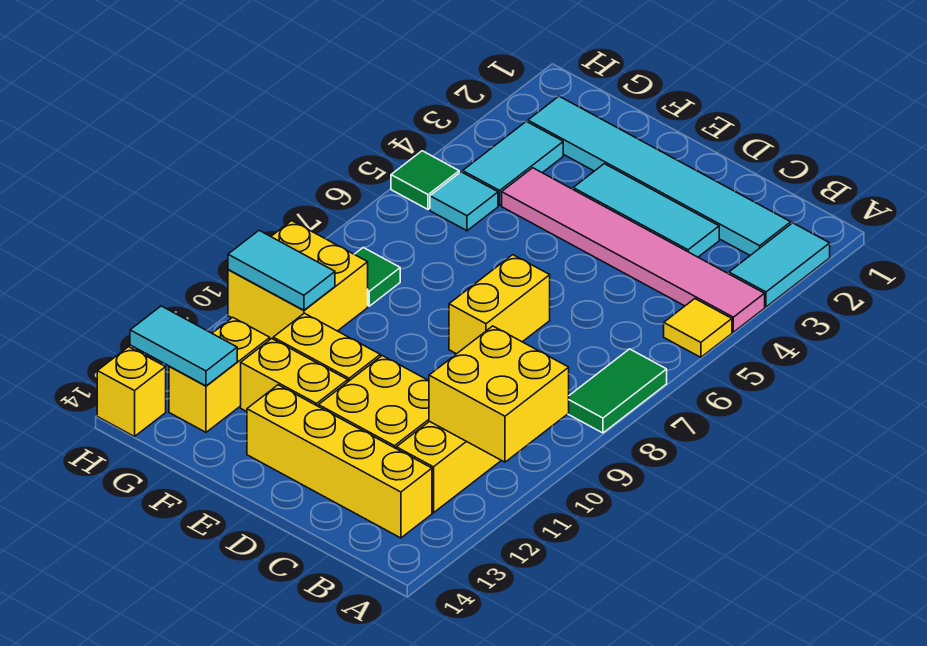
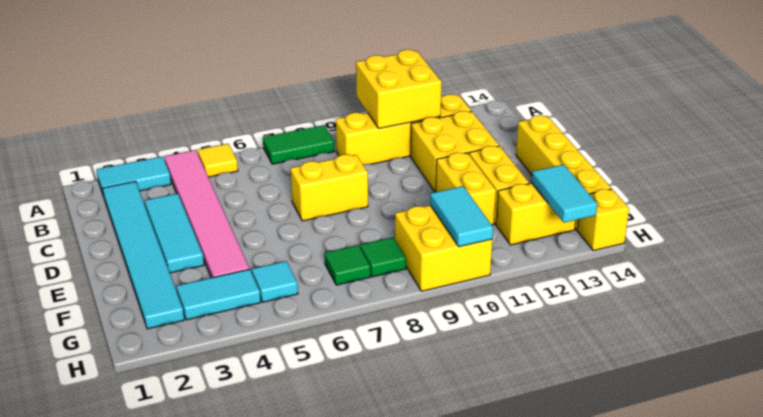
yellow 1x4 brick [247,385,432,538] -> yellow 1x4 brick moved to [516,115,611,230]
green 1x1 tile [391,151,459,210] -> green 1x1 tile moved to [325,245,371,285]

